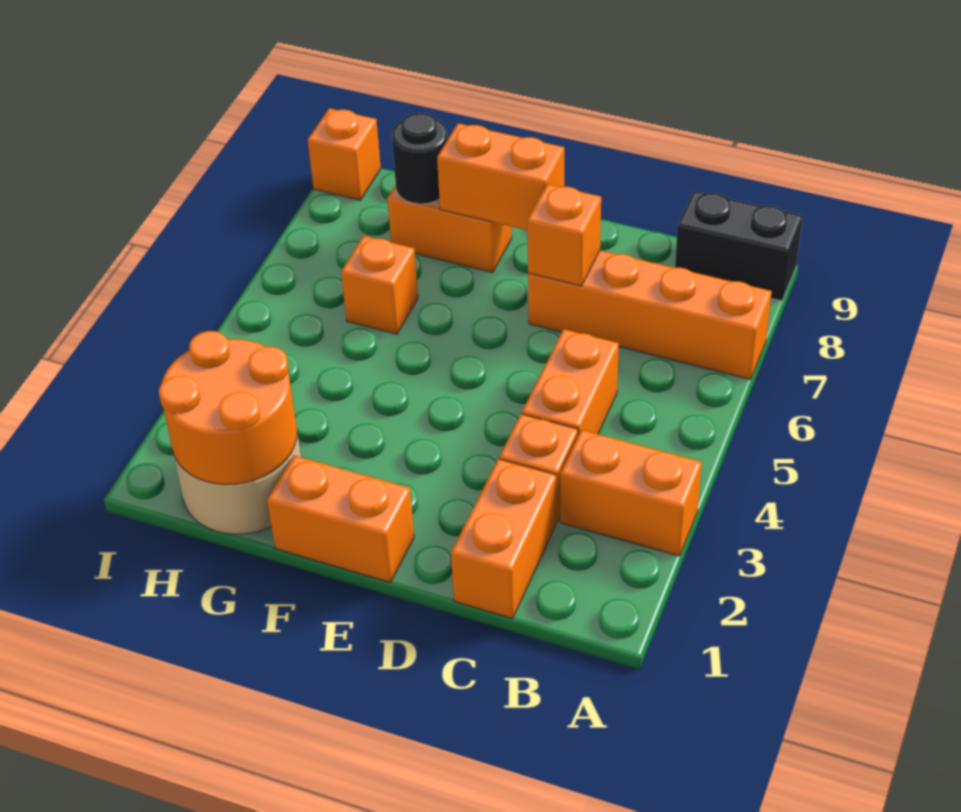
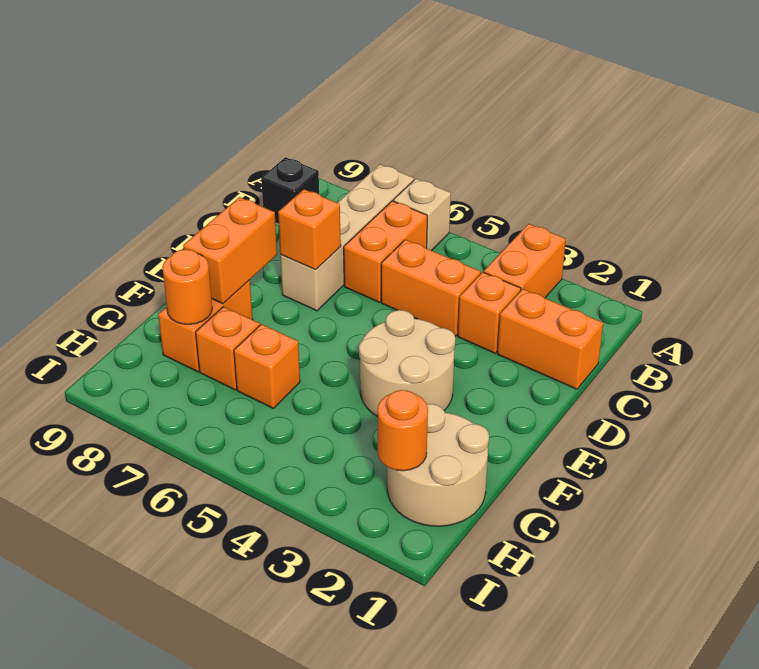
none -> tan 1x1 brick [393,179,451,251]
orange 1x4 brick [528,250,772,379] -> tan 1x4 brick [280,164,414,311]
black 1x2 brick [675,191,803,301] -> black 1x1 brick [261,157,319,224]
orange 1x2 brick [267,456,414,582] -> orange 1x2 brick moved to [344,201,427,302]
none -> tan 2x2 round brick [359,310,455,417]
orange 2x2 round brick [159,331,297,485] -> orange 1x1 round brick [378,390,428,471]
black 1x1 round brick [392,113,447,204] -> orange 1x1 round brick [162,249,212,324]
orange 1x1 brick [308,108,381,200] -> orange 1x1 brick moved to [196,307,260,390]

